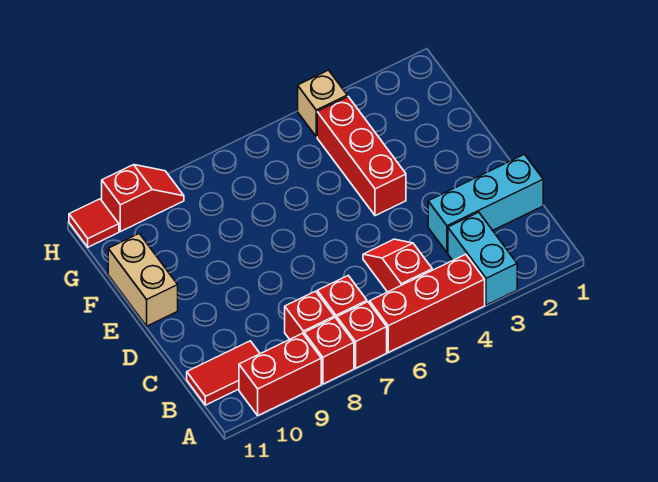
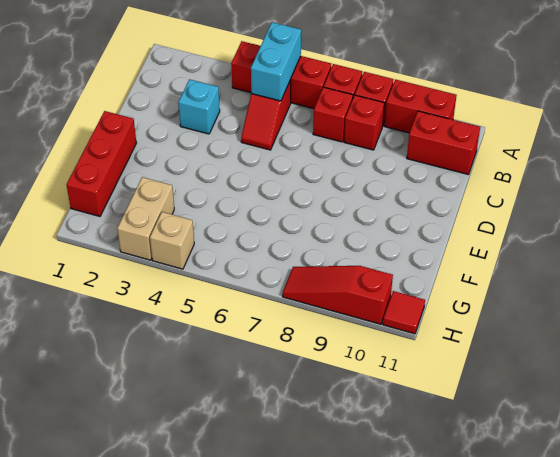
cyan 1x2 brick [448,212,517,305] -> cyan 1x2 brick moved to [251,22,301,101]
red 1x2 tile [187,341,260,405] -> red 1x2 brick [407,111,480,175]
cyan 1x3 brick [428,154,543,252] -> cyan 1x1 brick [179,79,220,134]
red 1x3 brick [317,97,406,216] -> red 1x3 brick moved to [66,111,136,216]
tan 1x2 brick [108,234,178,326] -> tan 1x2 brick moved to [117,177,174,260]
red 1x2 slope [102,165,184,232] -> red 1x3 slope [283,266,393,324]

